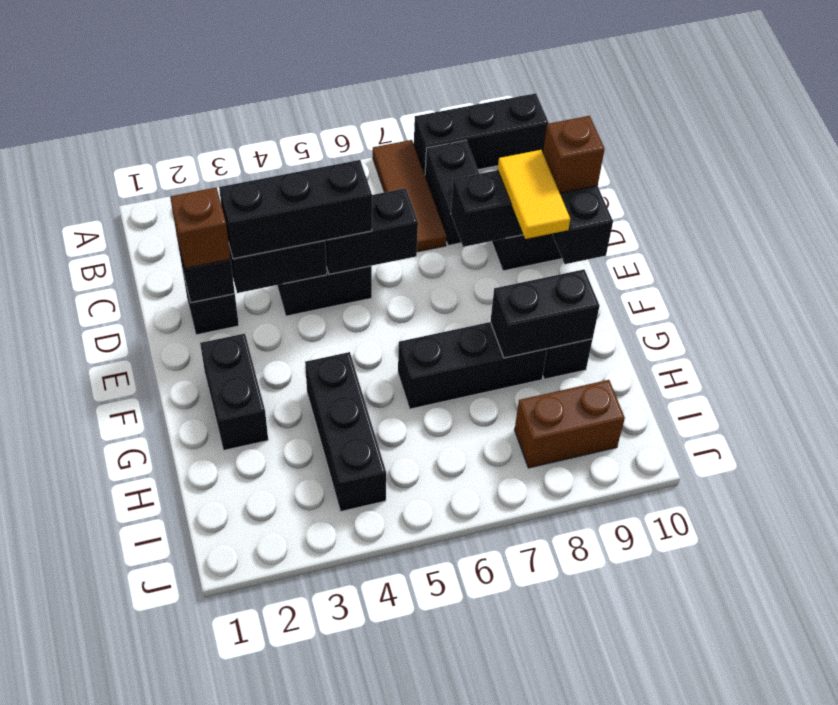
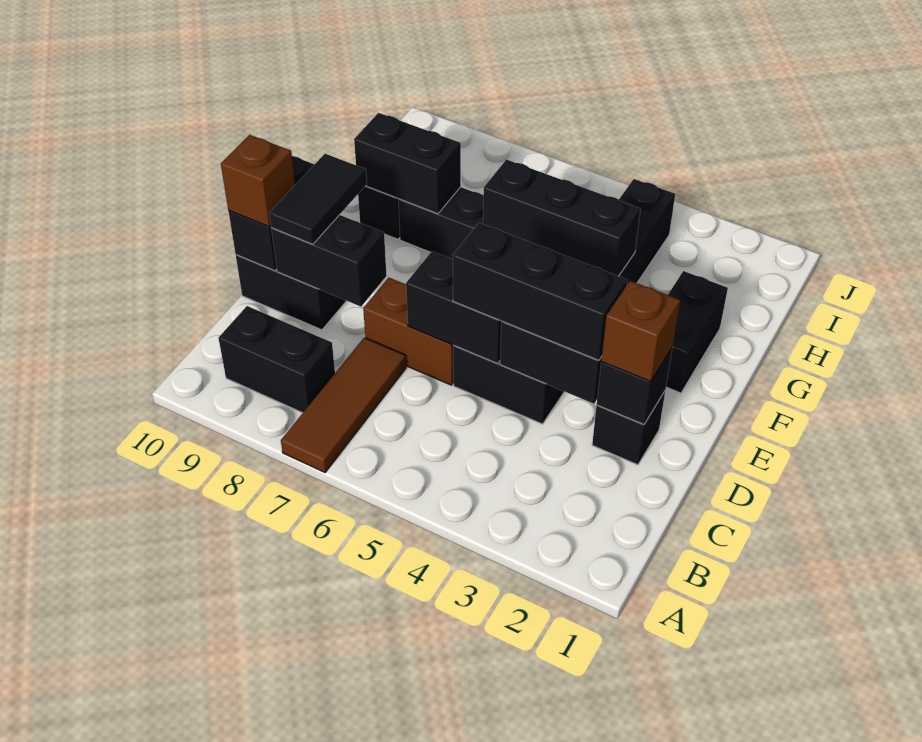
black 1x3 brick [414,93,549,174] -> black 1x3 brick moved to [483,160,640,276]
black 1x2 brick [425,140,479,246] -> black 1x2 brick turned to [218,306,335,413]
yellow 1x2 tile [498,150,570,239] -> black 1x2 tile [269,154,367,244]
brown 1x2 brick [515,380,625,468] -> brown 1x2 brick moved to [363,278,454,385]

